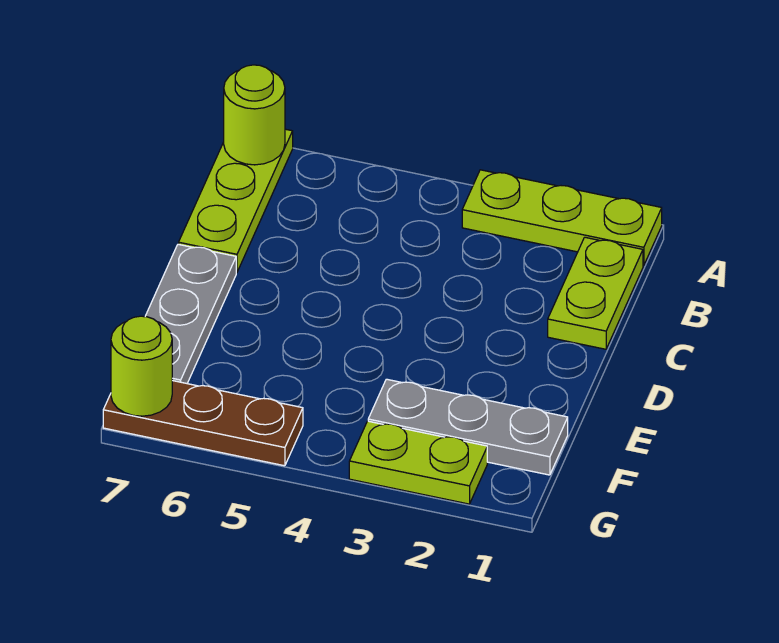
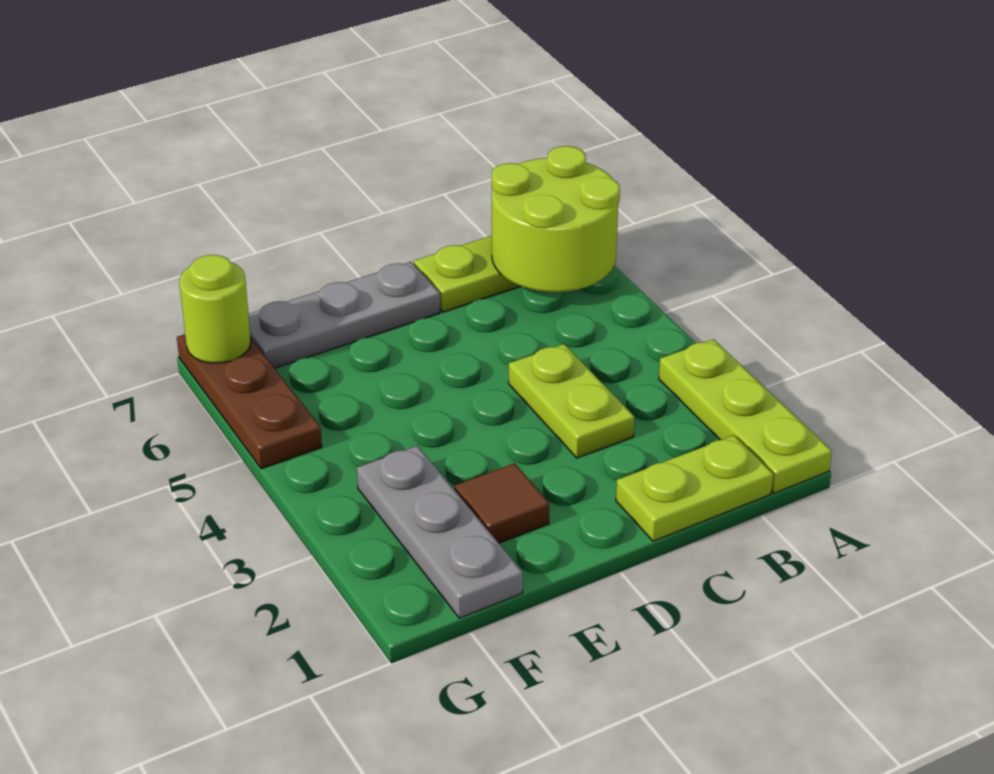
lime 1x1 round brick [224,65,285,165] -> lime 2x2 round brick [492,146,620,292]
none -> brown 1x1 tile [455,463,550,543]
lime 1x2 plate [349,421,487,504] -> lime 1x2 plate moved to [509,344,634,458]

